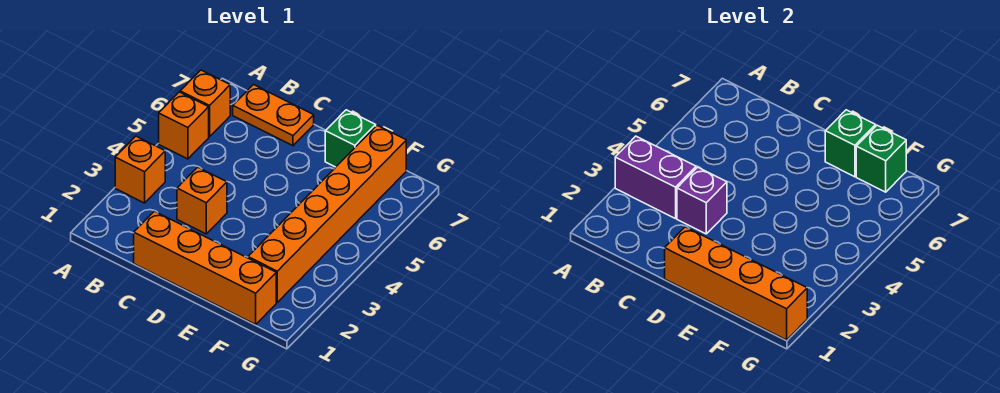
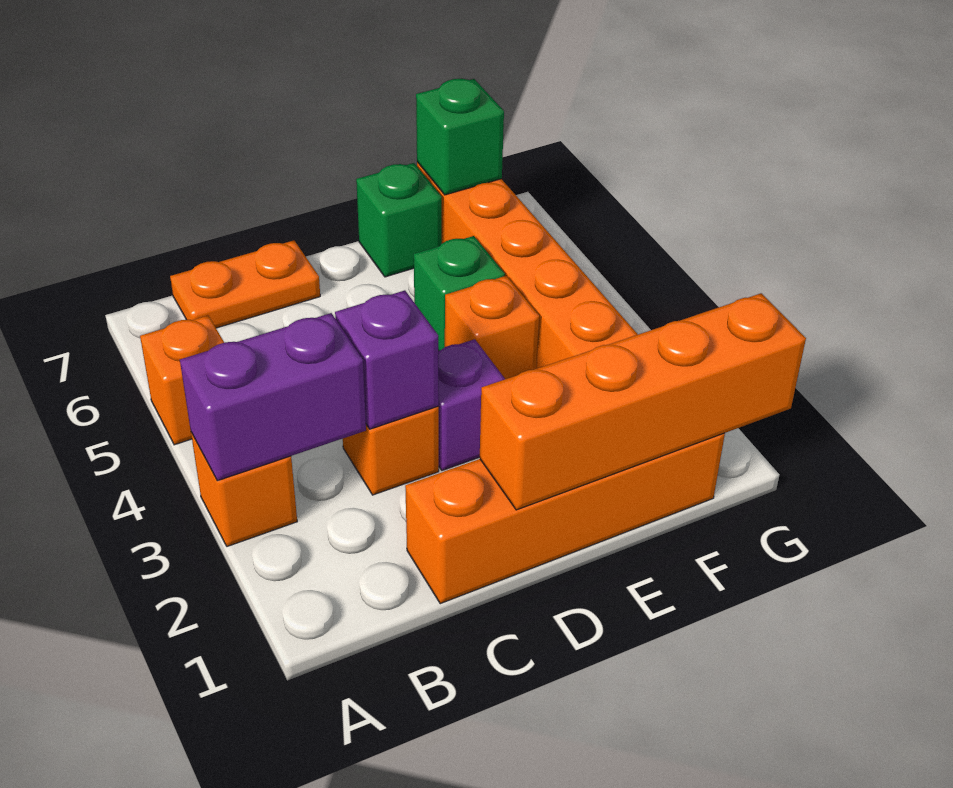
orange 1x1 brick [180,70,230,137] -> orange 1x1 brick moved to [445,276,539,379]
none -> purple 1x1 brick [438,339,505,470]
green 1x1 brick [825,110,876,177] -> green 1x1 brick moved to [414,236,505,351]

